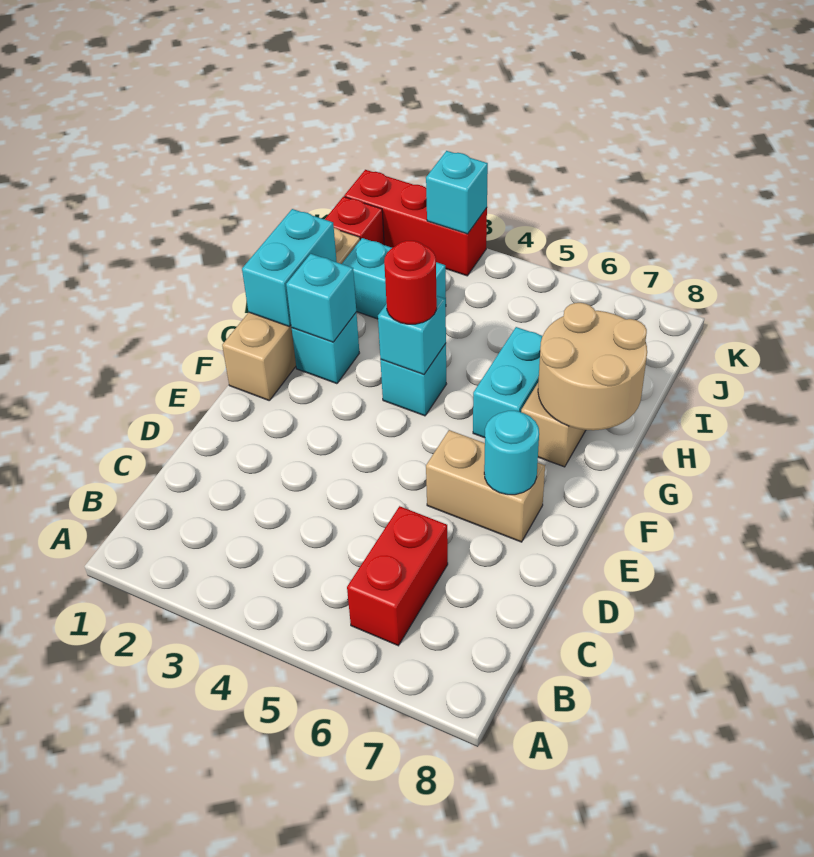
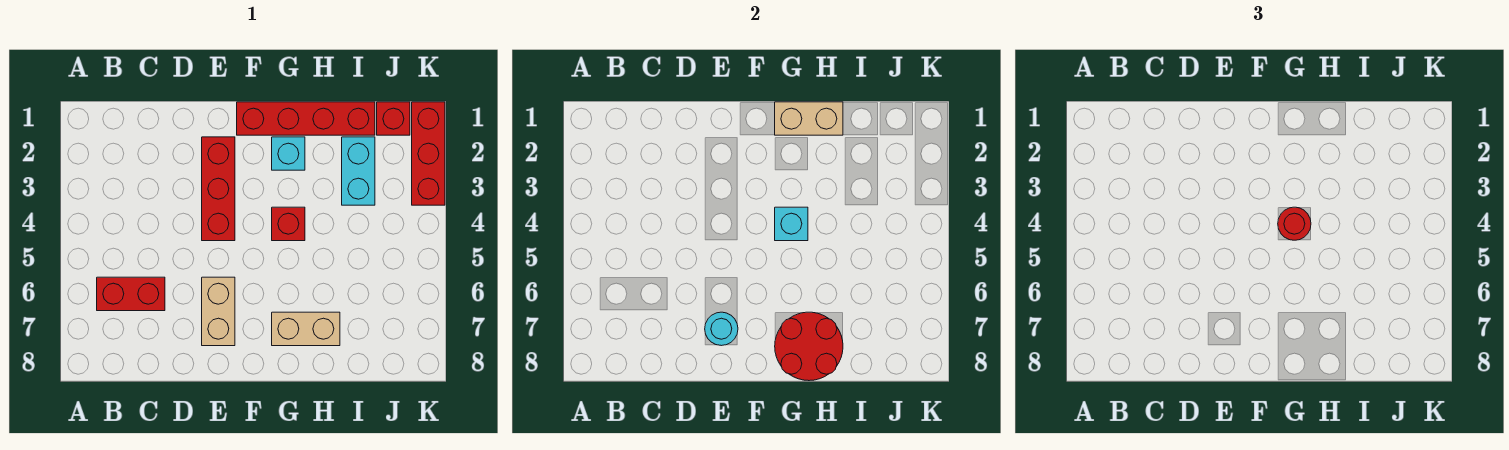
none -> red 1x3 brick [202,137,235,241]
tan 1x4 brick [222,228,360,400] -> red 1x4 brick [237,102,375,135]
cyan 1x2 brick [242,209,337,326] -> tan 1x2 brick [775,102,843,135]
cyan 1x1 brick [286,254,356,342] -> none
cyan 1x1 brick [380,344,446,416] -> red 1x1 brick [272,207,305,241]
cyan 1x2 brick [473,327,542,438] -> none
tan 2x2 round brick [538,303,647,430] -> red 2x2 round brick [775,312,843,381]
cyan 1x1 brick [426,151,488,234] -> none

